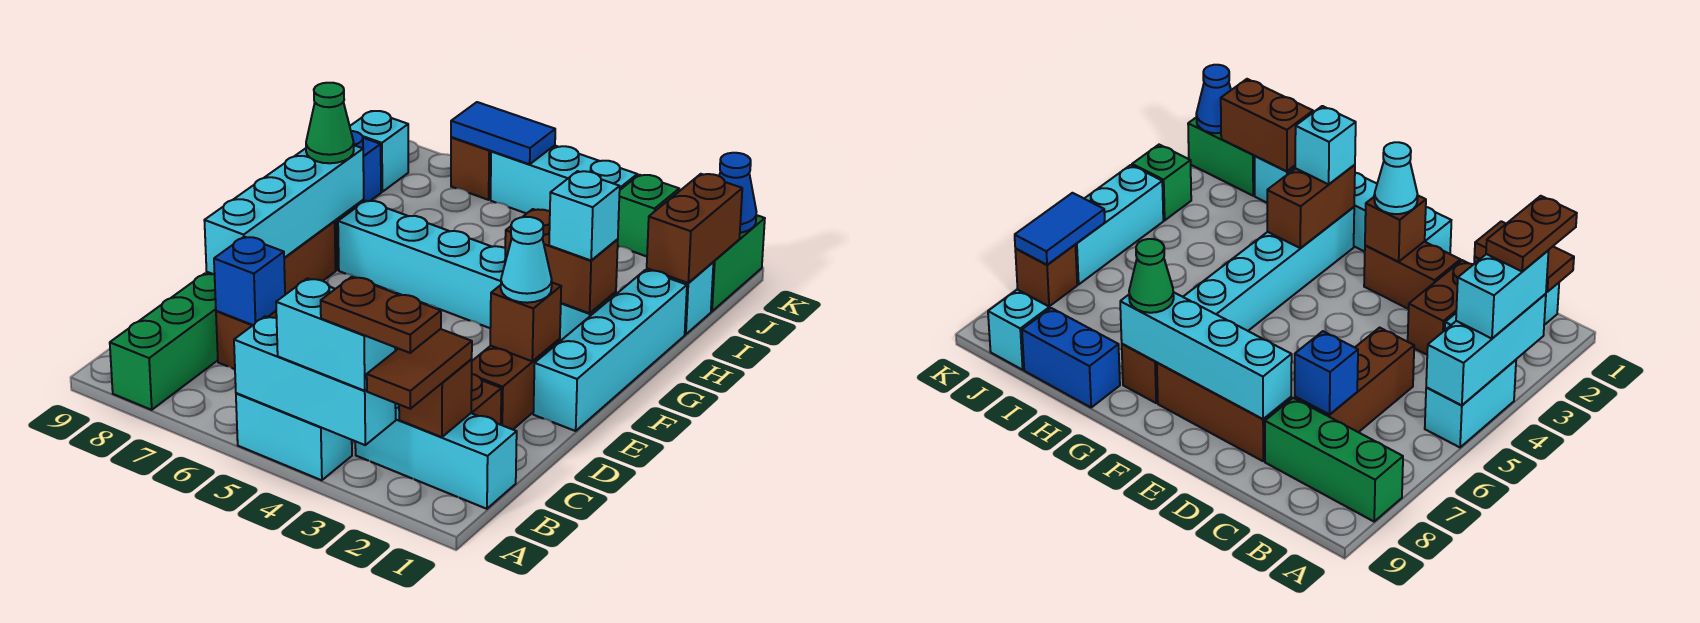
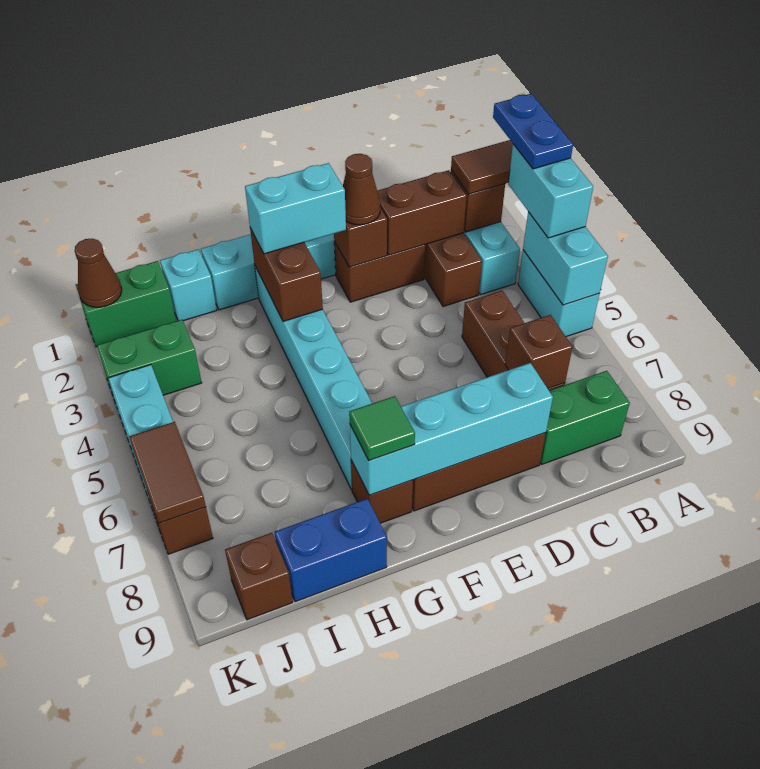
brown 1x2 plate [321,277,441,353] -> blue 1x2 plate [493,94,573,169]
cyan 1x3 brick [234,316,396,445] -> cyan 1x2 brick [523,212,608,305]
green 1x3 brick [110,273,218,410] -> green 1x2 brick [540,371,630,464]
blue 1x1 brick [214,237,285,325] -> brown 1x1 brick [505,315,573,389]
cyan 1x1 cone [501,217,552,303] -> brown 1x1 cone [343,154,380,225]
cyan 1x1 brick [549,171,620,260] -> cyan 1x2 brick [245,163,346,254]
green 1x1 cone [306,83,354,163] -> green 1x1 tile [349,396,415,460]
brown 1x2 brick [647,174,742,283] -> brown 1x2 brick moved to [377,170,467,255]
cyan 1x1 brick [350,111,408,192] -> brown 1x1 brick [225,533,293,620]
blue 1x1 cone [719,153,756,233] -> brown 1x1 cone [75,239,122,307]
green 1x1 brick [618,175,679,256] -> green 1x2 brick [97,320,202,401]
blue 1x2 tile [451,102,555,164] -> brown 1x2 tile [129,422,206,523]

